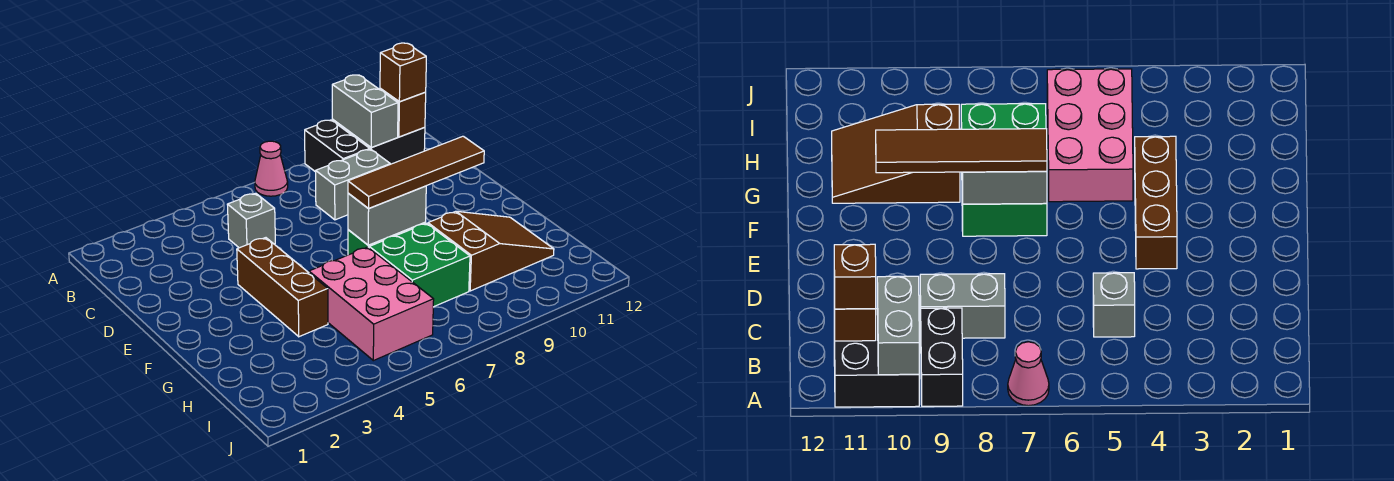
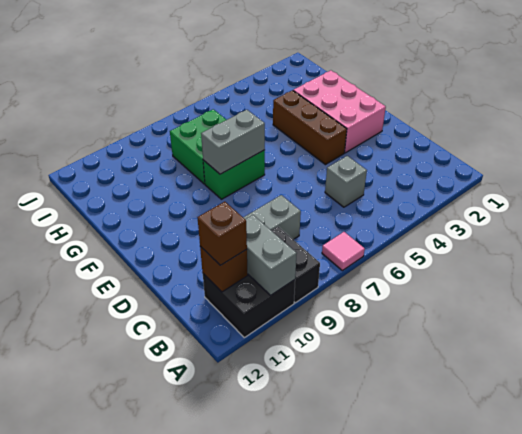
pink 1x1 cone [255,141,288,196] -> pink 1x1 tile [322,232,365,271]
brown 1x4 tile [348,136,484,208] -> none
pink 2x3 brick [309,247,434,361] -> pink 2x3 brick moved to [293,70,386,153]
brown 2x3 slope [428,211,554,291] -> none

